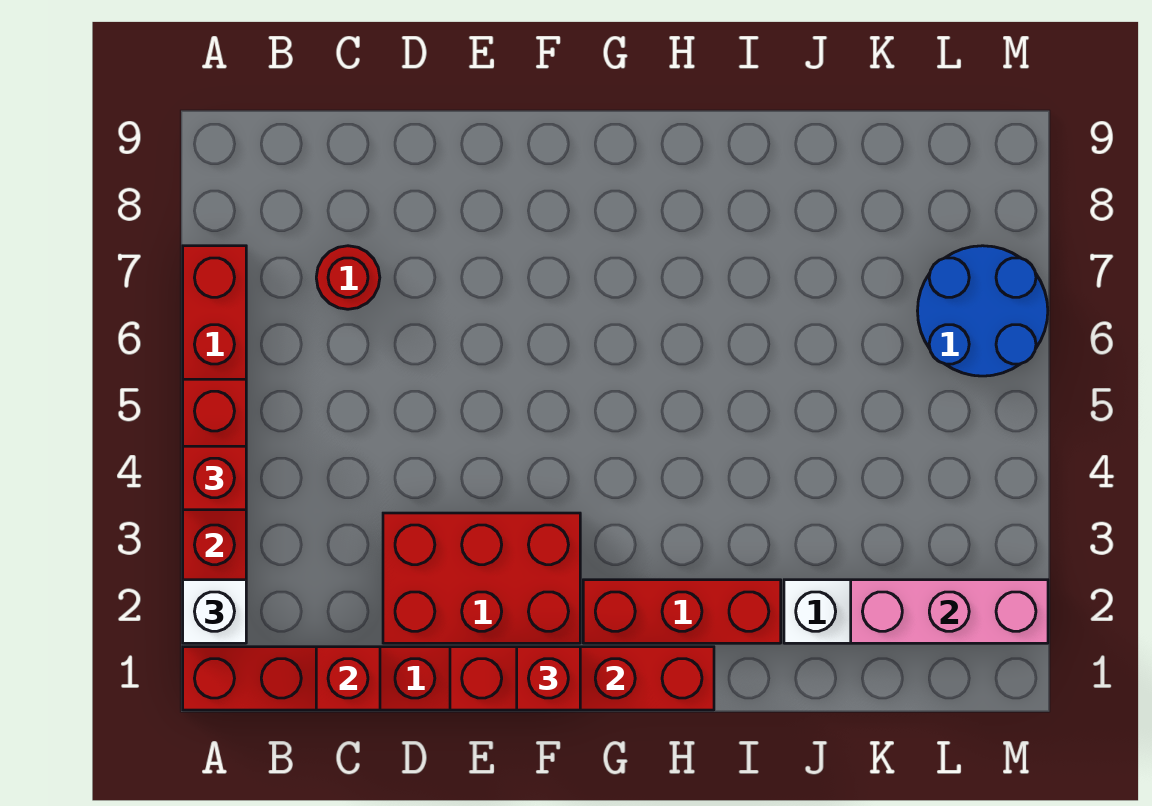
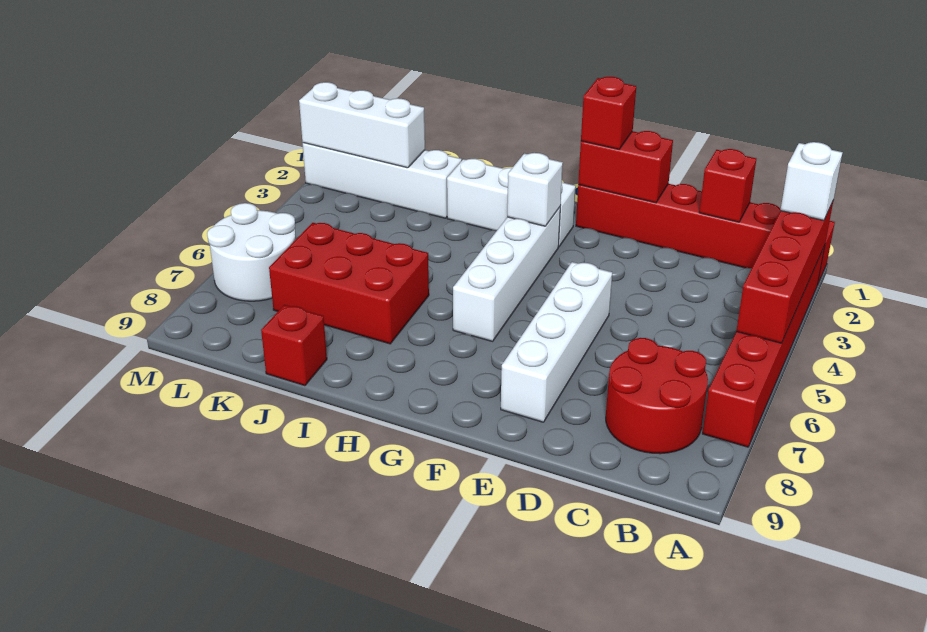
red 1x1 brick [183,446,246,510] -> red 1x1 brick moved to [261,305,327,386]
red 1x1 round brick [316,246,380,309] -> red 2x2 round brick [606,338,708,454]
red 2x3 brick [383,513,580,643] -> red 2x3 brick moved to [269,223,429,344]
red 1x4 brick [450,647,714,710] -> red 1x2 brick [578,131,673,203]
none -> white 1x4 brick [501,262,612,422]
red 1x3 brick [583,580,781,643] -> white 1x3 brick [447,159,576,247]
none -> white 1x4 brick [453,207,560,341]
none -> white 1x1 brick [507,153,563,226]
pink 1x3 brick [851,580,1048,643] -> white 1x3 brick [299,82,425,168]
blue 2x2 round brick [917,246,1048,376] -> white 2x2 round brick [207,203,296,301]

